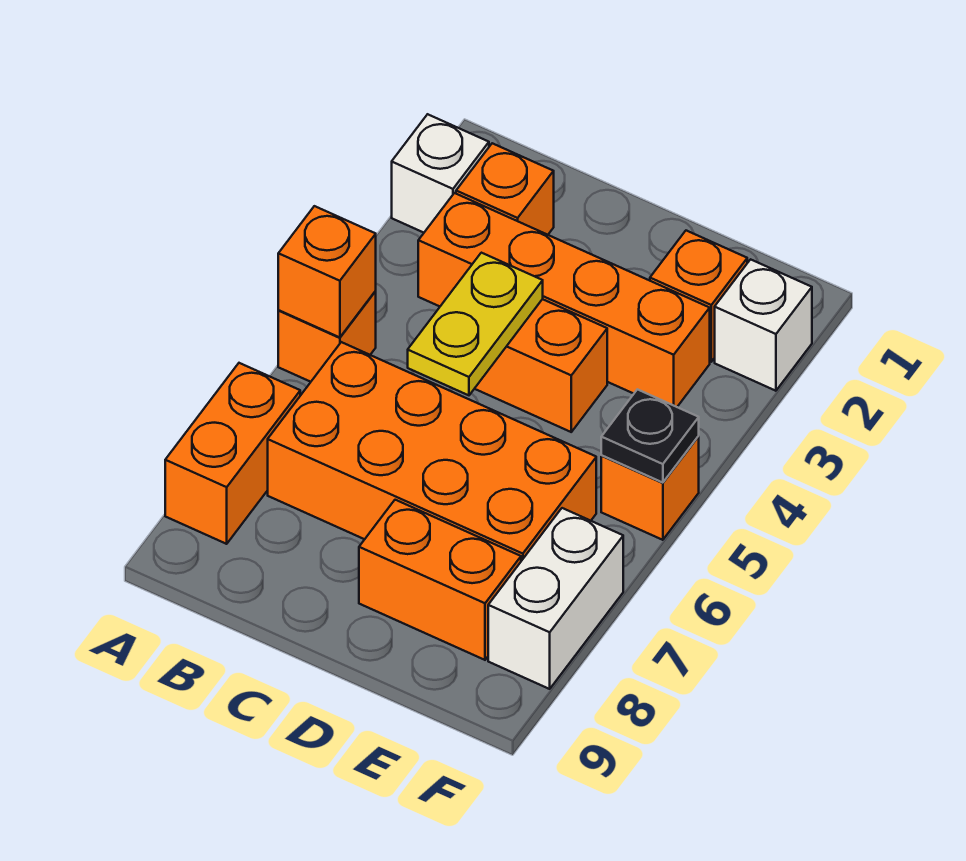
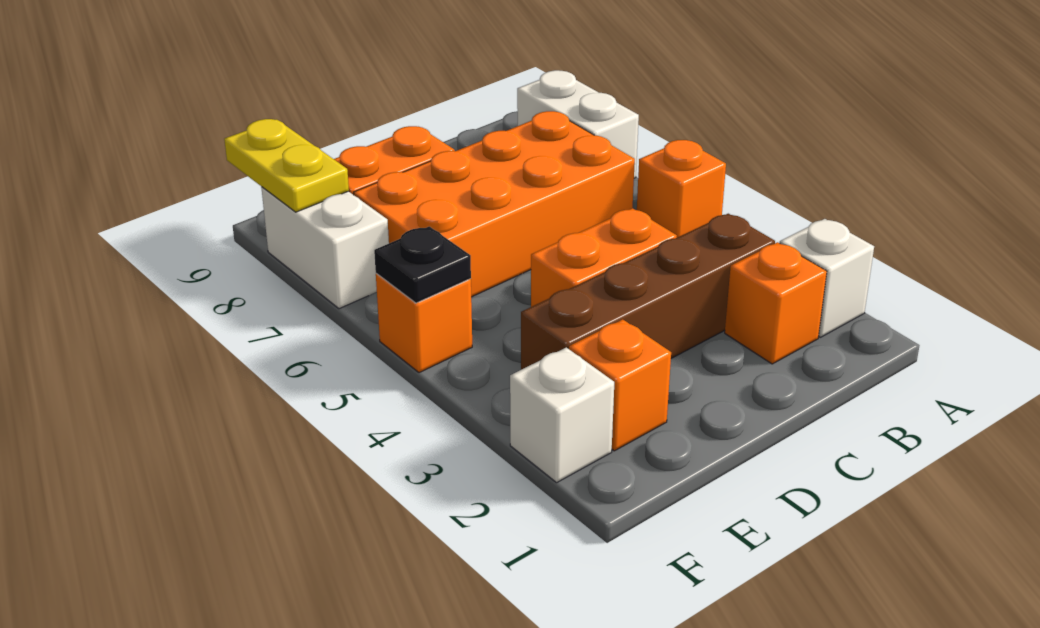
orange 1x1 brick [278,206,376,337] -> none
orange 1x2 brick [165,363,300,544] -> white 1x2 brick [517,70,639,178]
orange 1x4 brick [418,193,710,407] -> brown 1x4 brick [521,214,775,370]
yellow 1x2 plate [408,253,543,395] -> yellow 1x2 plate moved to [224,119,349,212]

